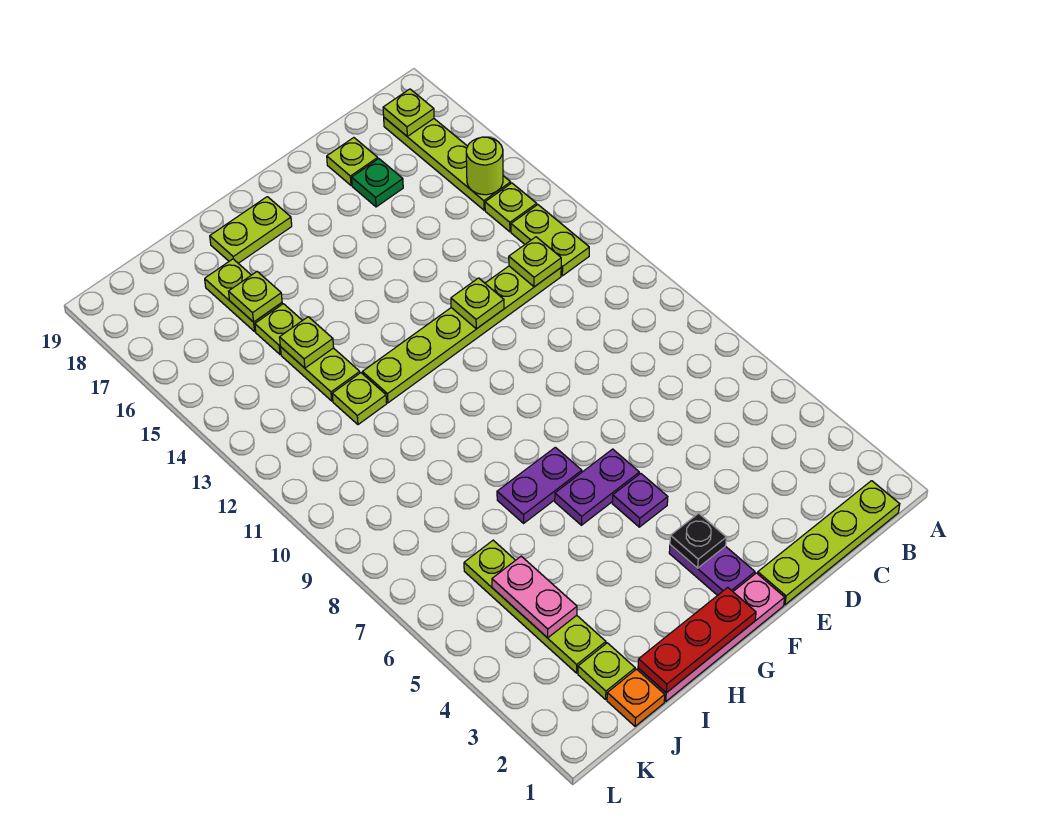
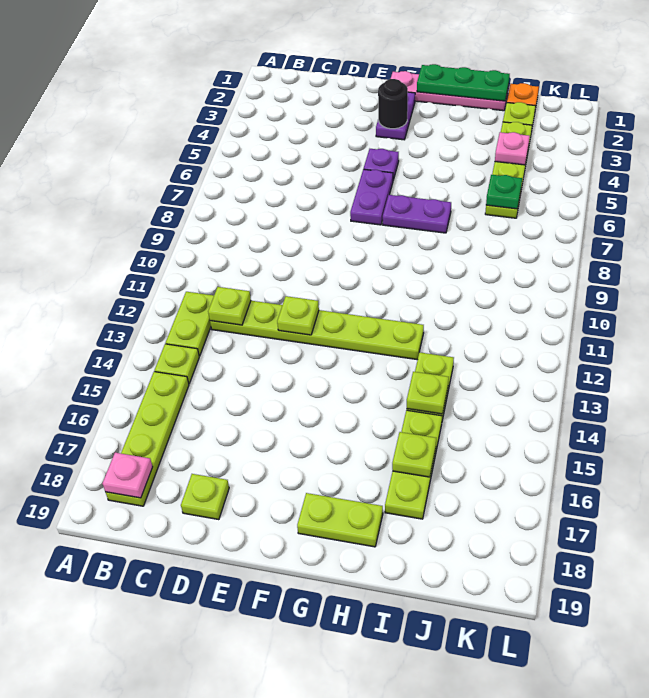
lime 1x4 plate [758,481,900,605] -> none
lime 1x1 round brick [466,137,503,195] -> none
lime 1x1 plate [383,89,434,136] -> pink 1x1 plate [102,453,153,498]
green 1x1 plate [352,159,403,207] -> green 1x1 plate moved to [486,175,522,209]
black 1x1 plate [670,513,726,568] -> black 1x1 round brick [378,79,408,129]
purple 1x2 plate [555,449,639,525] -> purple 1x2 plate turned to [350,169,393,225]
red 1x3 plate [638,588,756,693] -> green 1x3 plate [417,64,510,101]
lime 1x1 plate [332,373,387,425] -> none
pink 1x2 plate [492,556,577,638] -> pink 1x1 plate [495,132,530,165]

